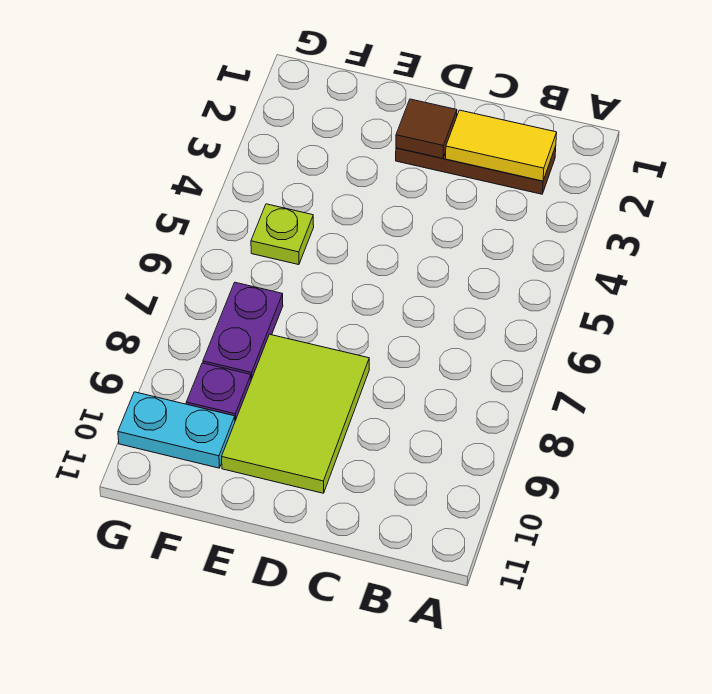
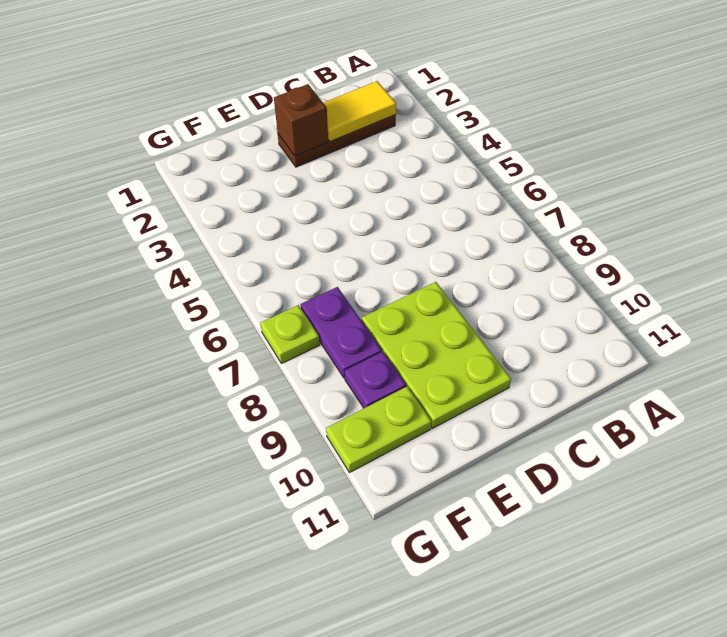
brown 1x1 tile [396,99,457,158] -> brown 1x1 brick [274,84,328,156]
lime 2x3 tile [222,334,369,493] -> lime 2x3 plate [362,282,511,428]
lime 1x1 plate [251,204,314,265] -> lime 1x1 plate moved to [260,305,320,364]
cyan 1x2 plate [118,392,235,468] -> lime 1x2 plate [326,387,432,473]

